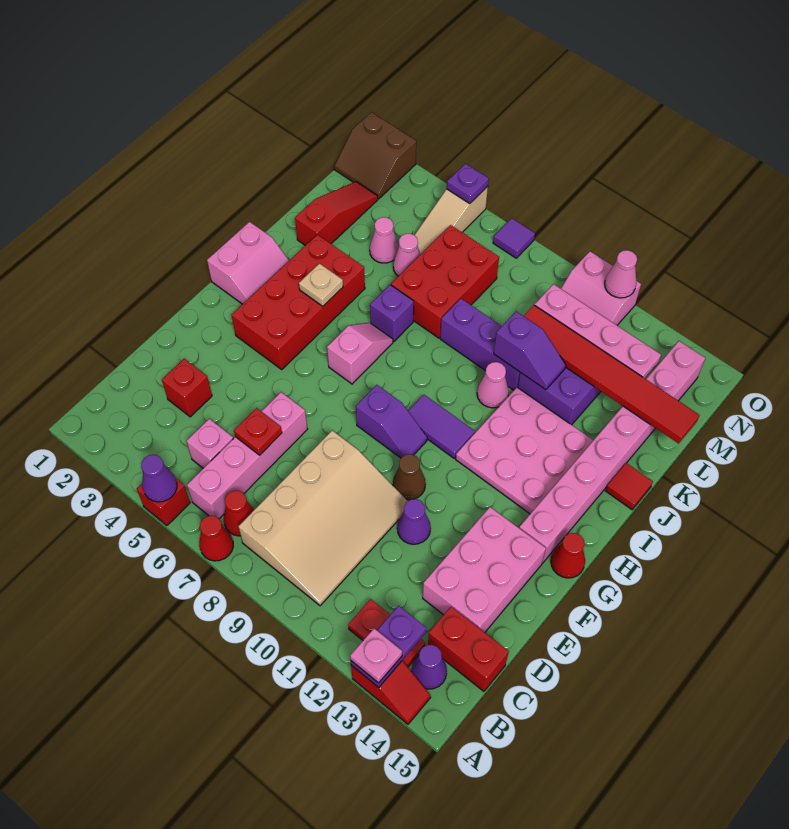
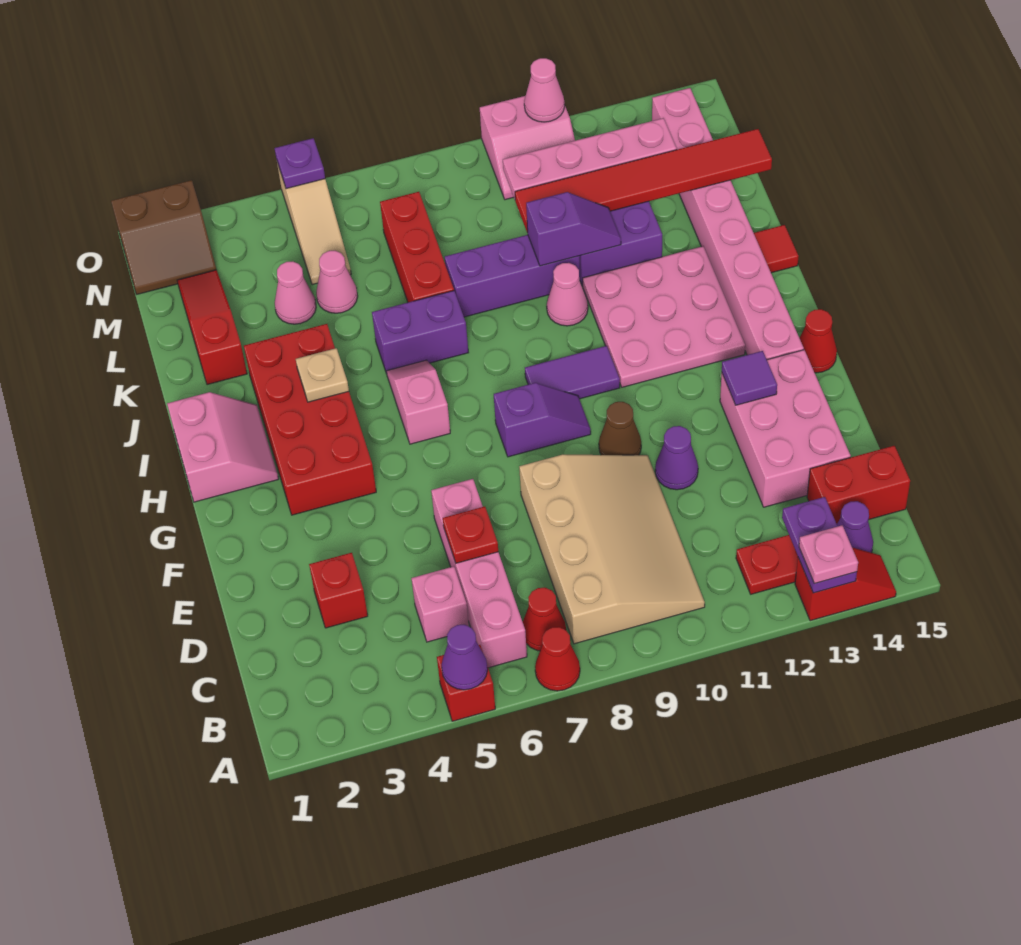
purple 1x1 brick [370,285,414,342] -> purple 1x2 brick [372,291,469,374]
red 2x3 brick [391,225,499,338] -> red 1x3 brick [380,192,454,302]
purple 1x1 tile [493,218,535,258] -> purple 1x1 tile moved to [722,351,777,405]

